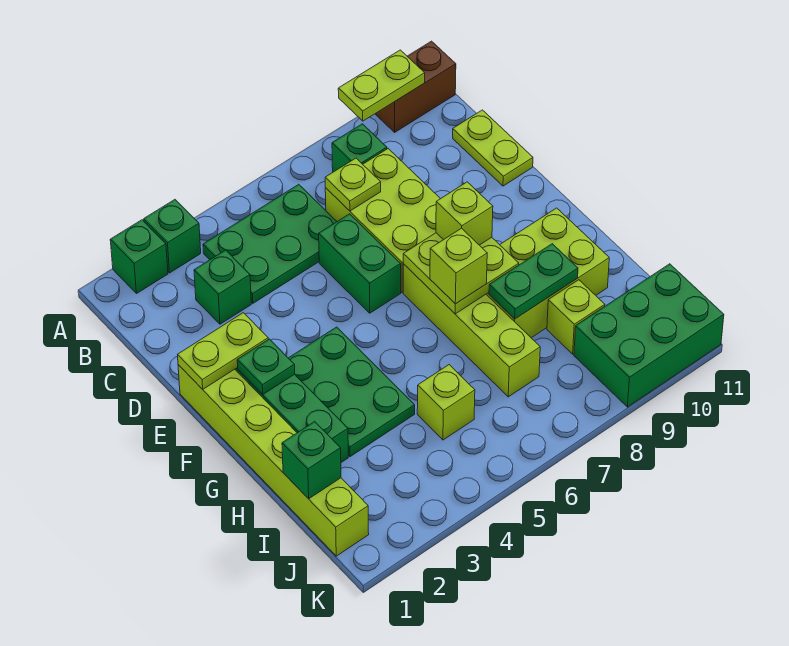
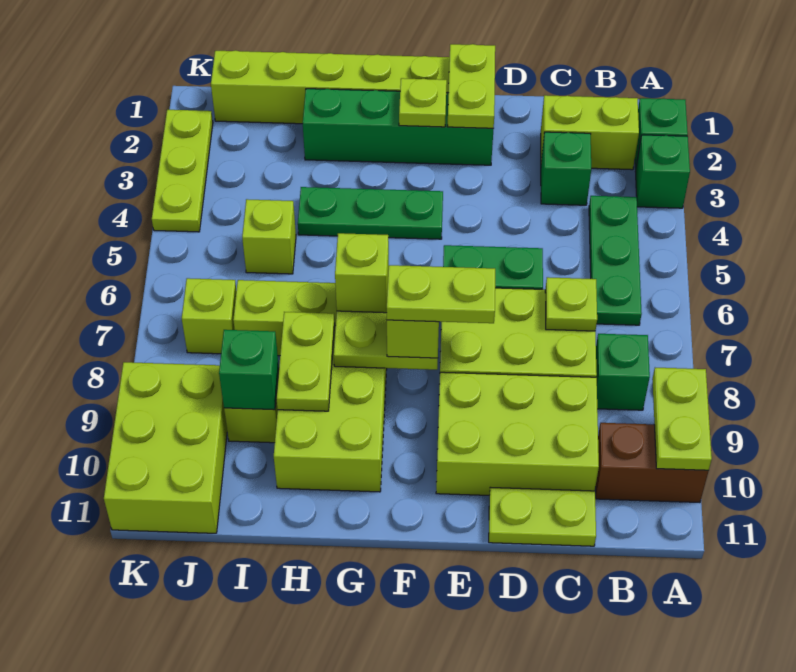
brown 1x2 brick [375,41,456,132] -> brown 1x2 brick turned to [596,423,708,503]
none -> lime 1x2 brick [541,95,639,170]
green 2x3 plate [203,184,337,303] -> green 1x3 plate [589,196,642,325]
none -> lime 2x3 brick [436,372,599,495]
none -> lime 1x2 plate [387,265,495,323]
green 1x1 plate [237,339,295,394] -> lime 1x1 plate [399,78,447,127]
green 2x3 plate [289,327,415,457] -> green 1x3 plate [298,187,443,239]
green 1x2 plate [489,244,578,319] -> lime 1x2 plate [276,312,335,411]
green 1x1 brick [282,422,341,499] -> green 1x1 brick moved to [219,330,279,410]
none -> lime 1x1 brick [182,278,236,354]
green 2x3 brick [574,264,724,407] -> lime 2x3 brick [104,362,227,533]
none -> lime 1x3 plate [152,110,213,232]

